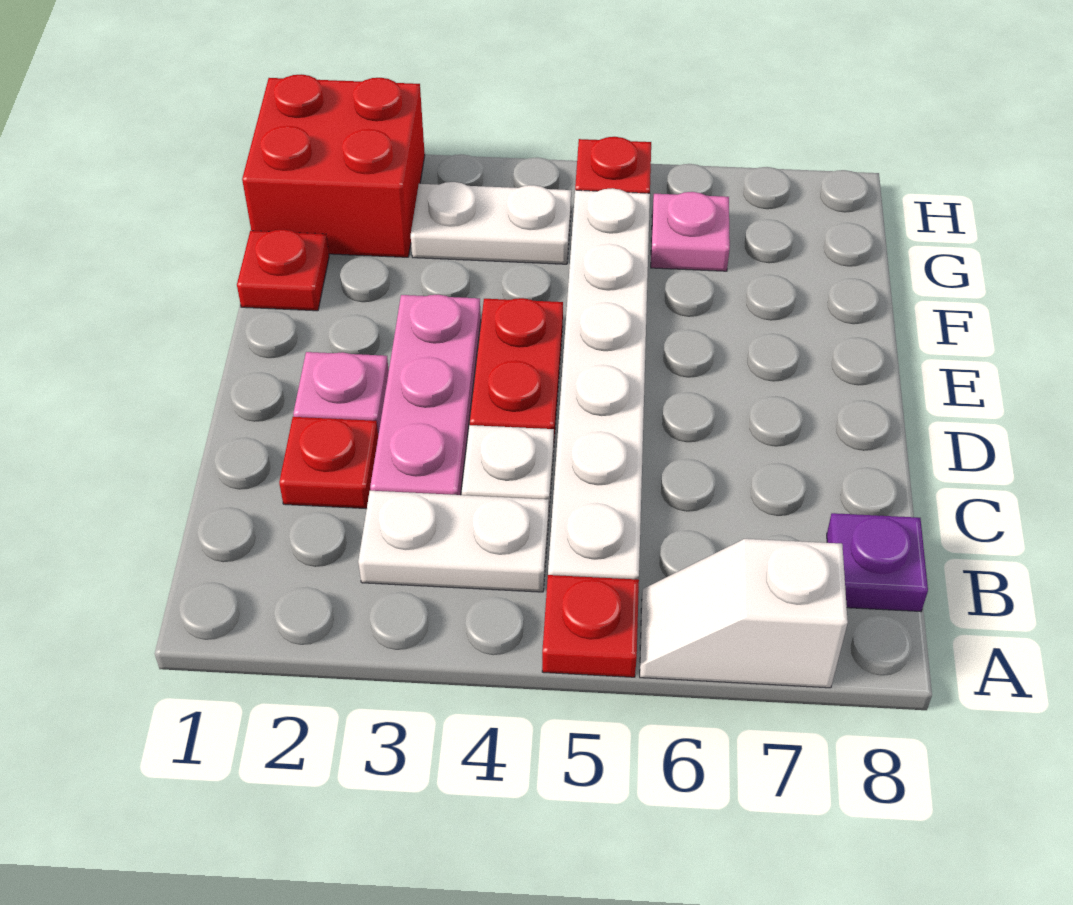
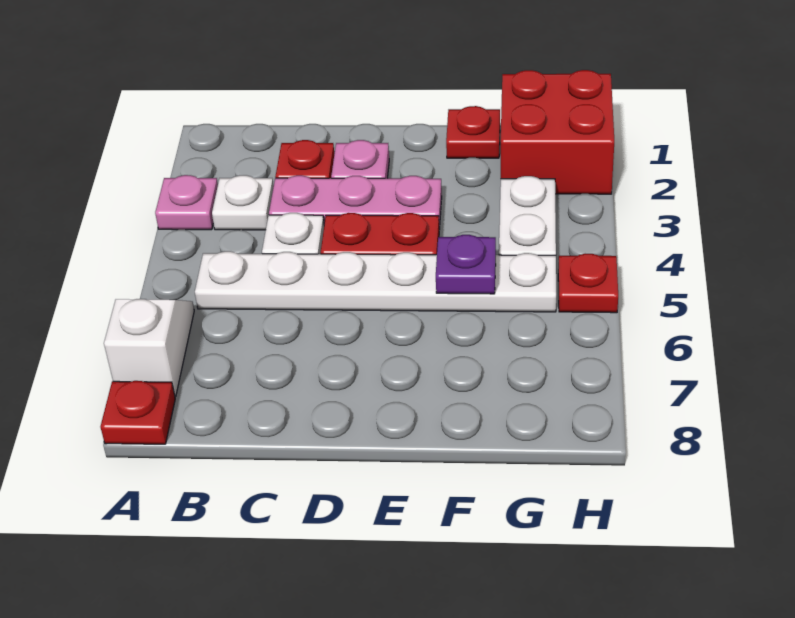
red 1x1 plate [542,575,639,677] -> red 1x1 plate moved to [101,381,175,444]
white 1x2 plate [358,491,549,592] -> white 1x1 plate [212,175,274,230]
purple 1x1 plate [827,513,928,611] -> purple 1x1 plate moved to [436,235,496,294]
pink 1x1 plate [651,192,730,271] -> pink 1x1 plate moved to [155,175,218,230]

